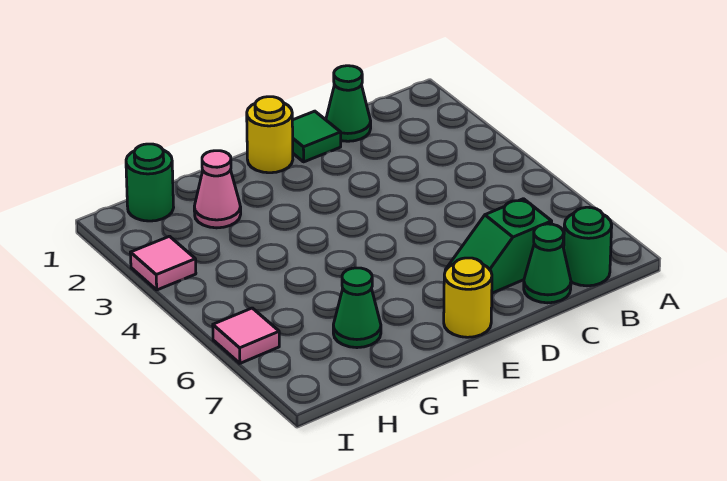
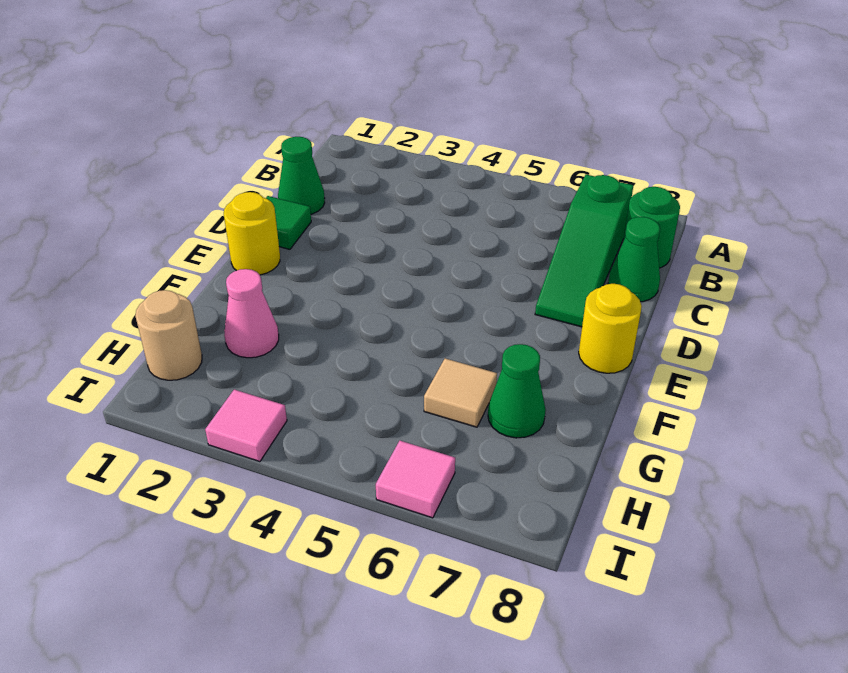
green 1x2 slope [445,199,552,293] -> green 1x3 slope [535,175,633,327]
none -> tan 1x1 tile [424,358,497,427]
green 1x1 round brick [126,144,174,221] -> tan 1x1 round brick [135,290,202,380]

